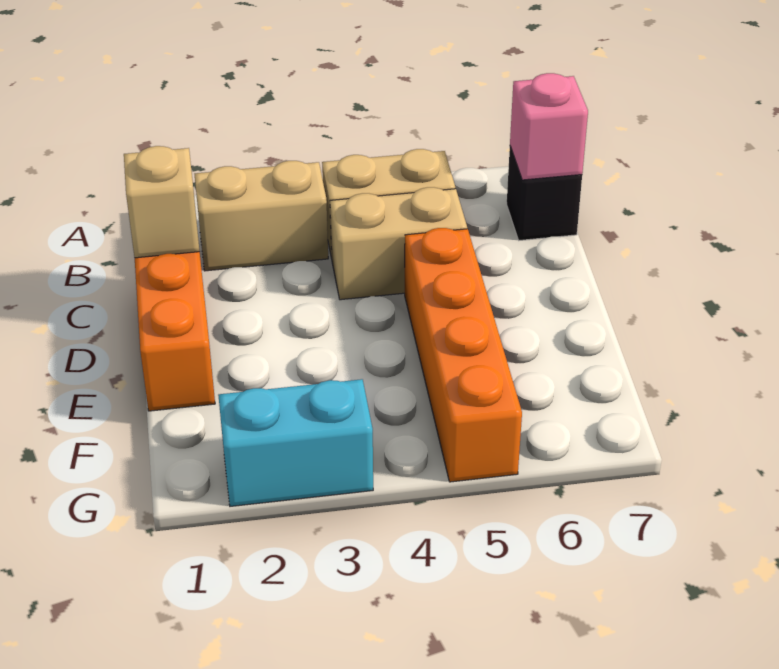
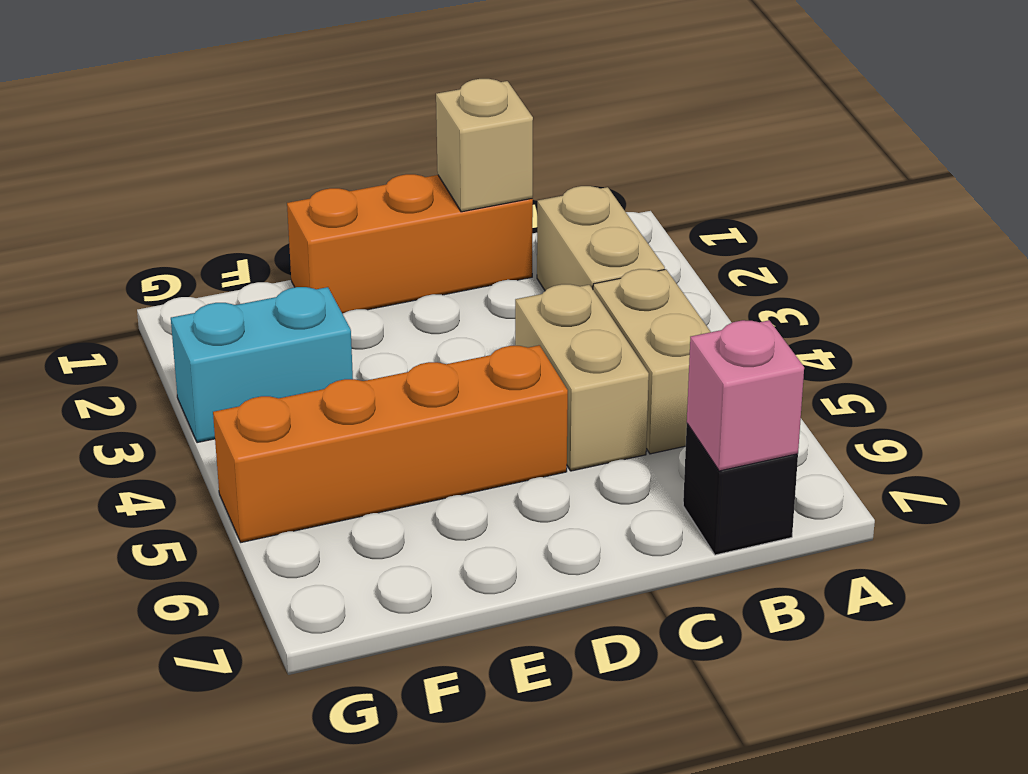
cyan 1x2 brick [218,379,373,506] -> cyan 1x2 brick turned to [171,287,353,443]

